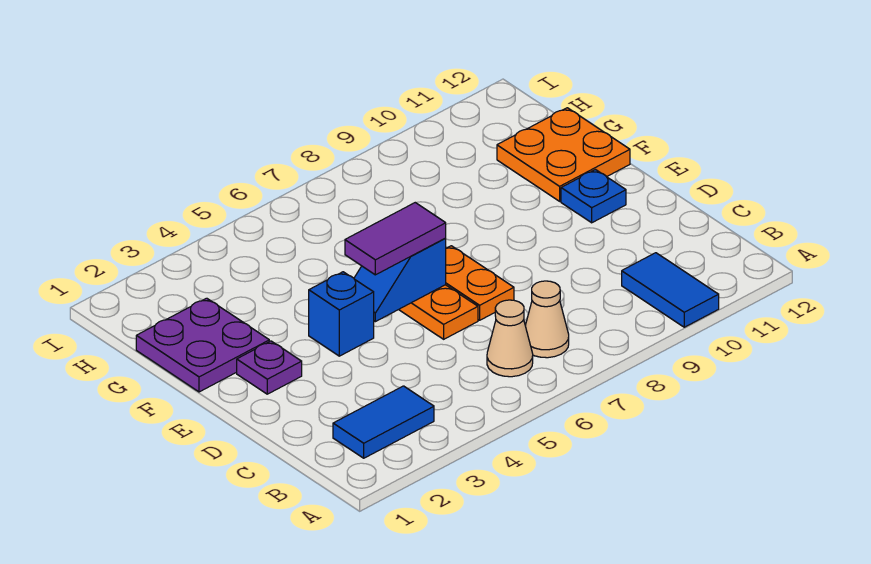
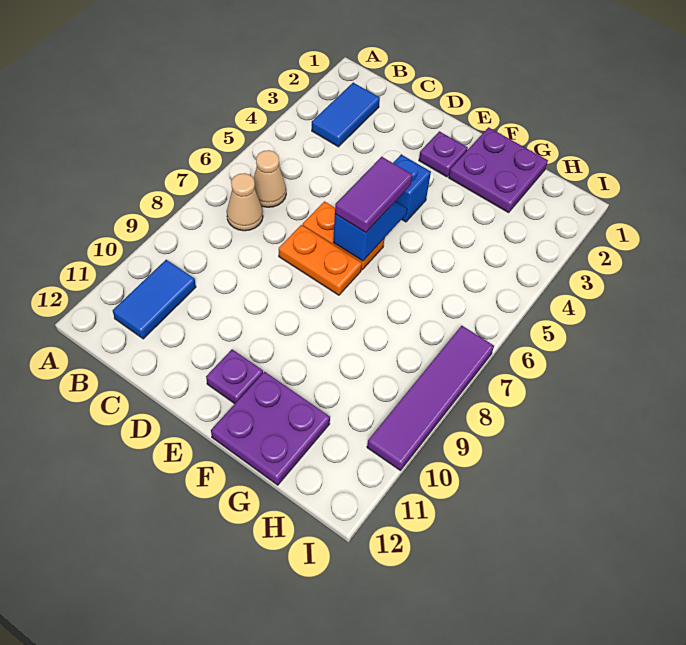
blue 1x2 tile [622,253,719,327] -> blue 1x2 tile turned to [113,260,196,339]
blue 1x1 plate [561,170,626,223] -> purple 1x1 plate [206,349,263,404]
orange 2x2 plate [497,108,630,201] -> purple 2x2 plate [211,372,330,485]
none -> purple 1x4 tile [367,326,494,470]

